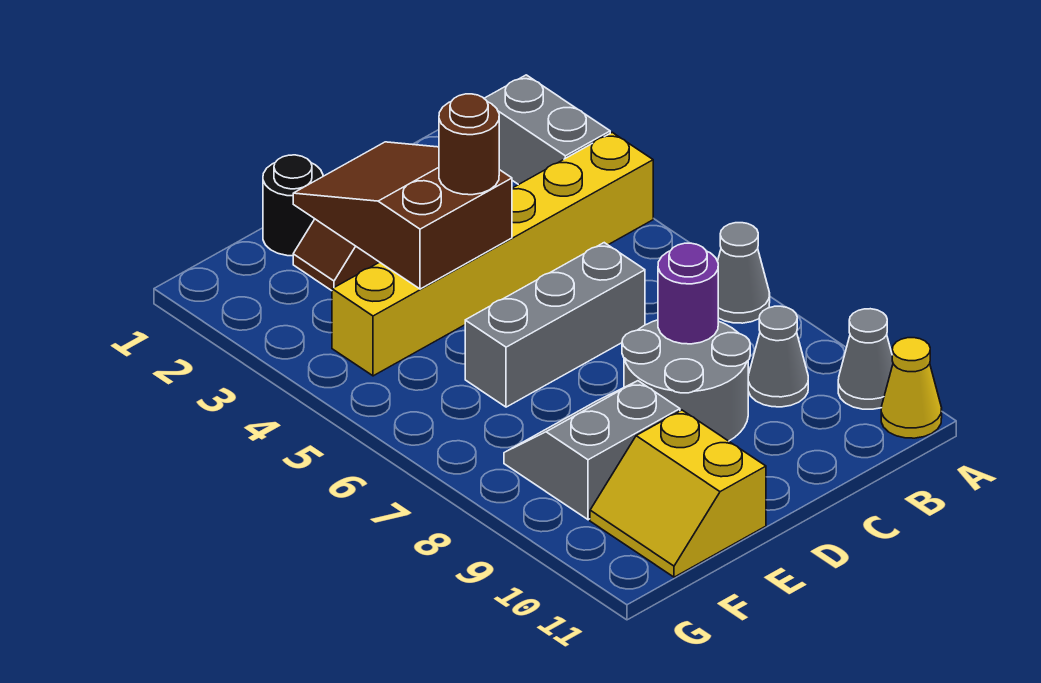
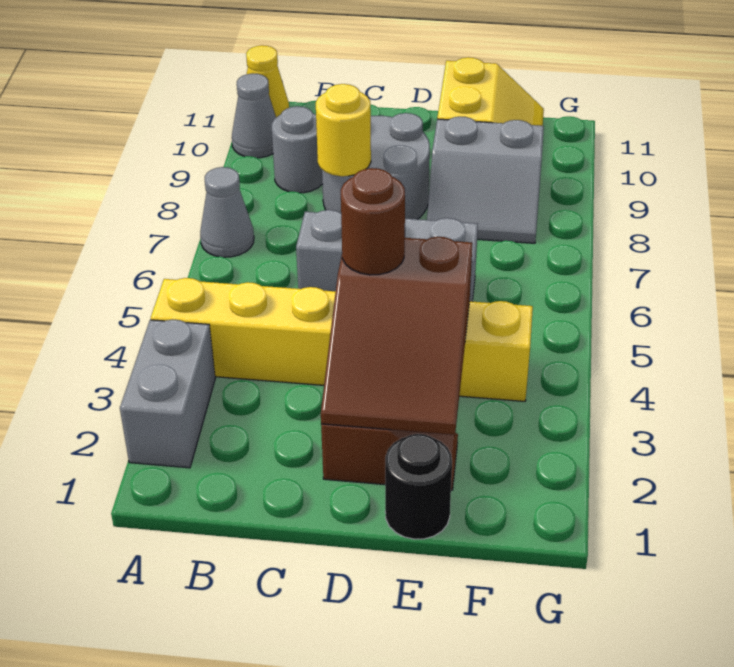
grey 1x1 cone [748,306,808,407] -> grey 1x1 round brick [272,106,323,193]
purple 1x1 round brick [658,243,718,344] -> yellow 1x1 round brick [316,84,371,176]

